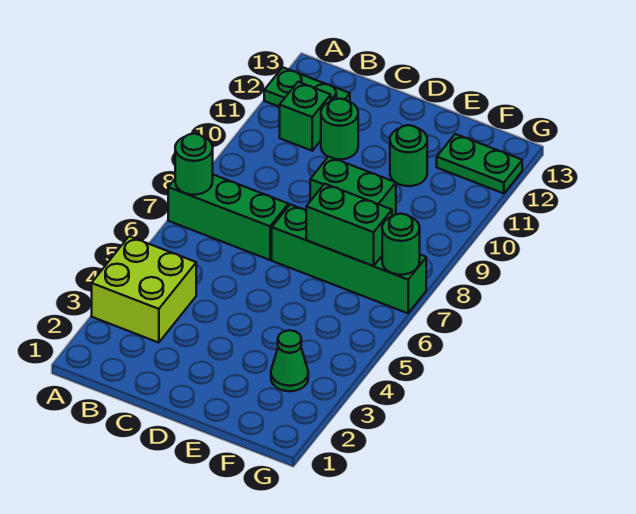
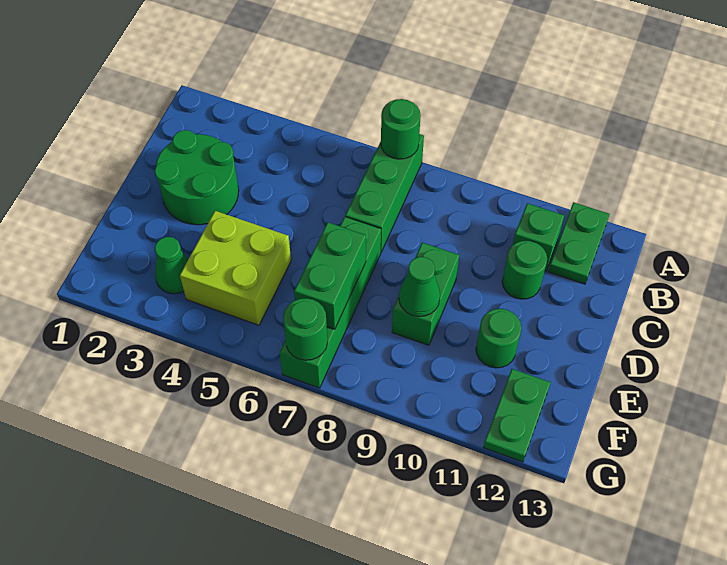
lime 2x2 brick [92,236,196,343] -> lime 2x2 brick moved to [180,211,291,325]
none -> green 2x2 round brick [155,130,239,225]
none -> green 1x1 cone [399,257,440,317]

